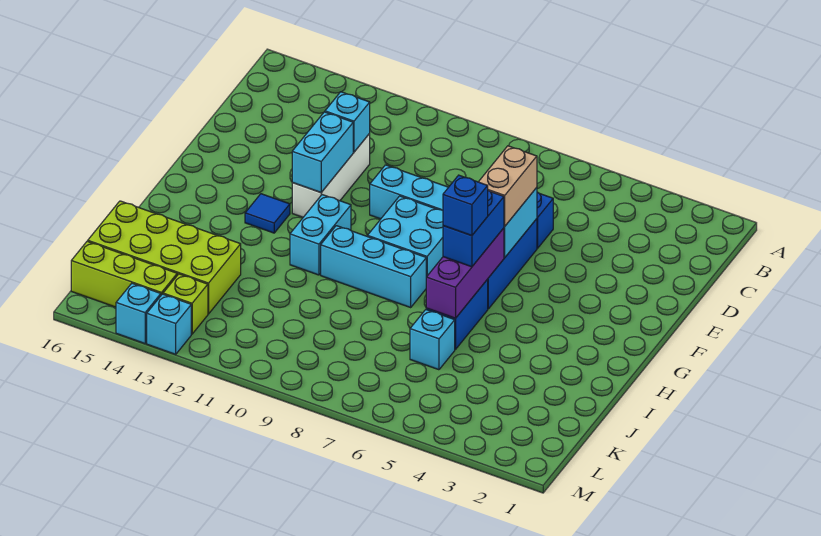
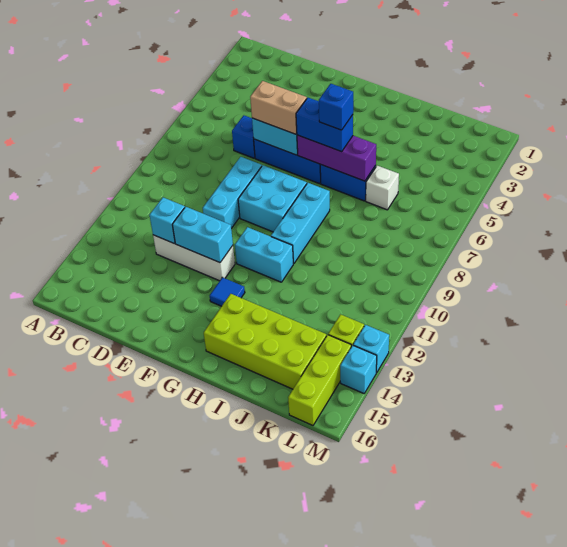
cyan 1x1 brick [410,310,455,370] -> white 1x1 brick [366,166,399,210]
lime 2x4 brick [88,201,241,314] -> lime 2x4 brick turned to [204,294,326,389]

